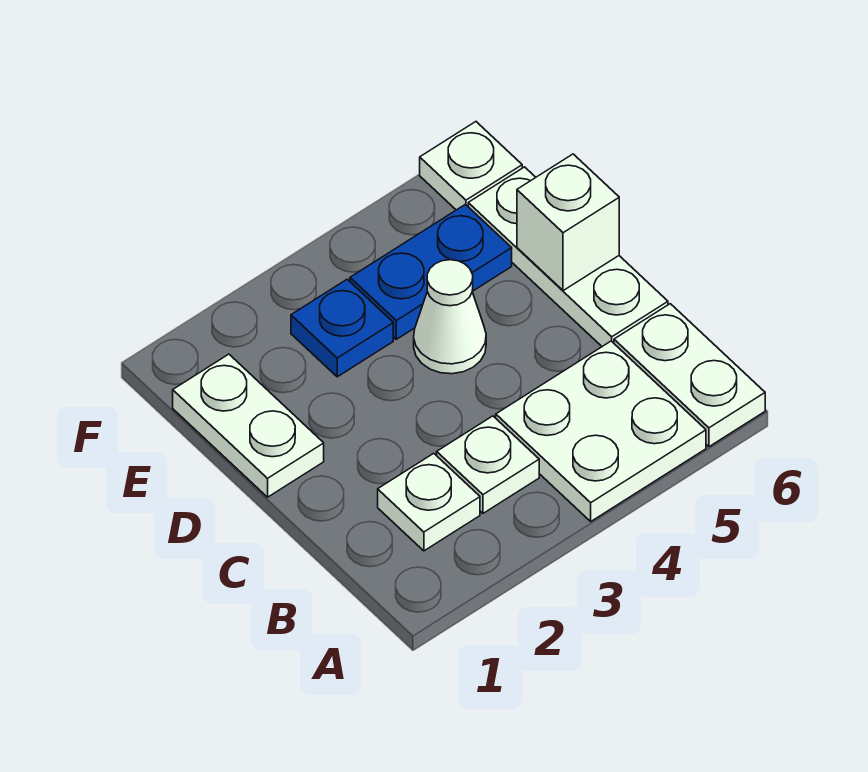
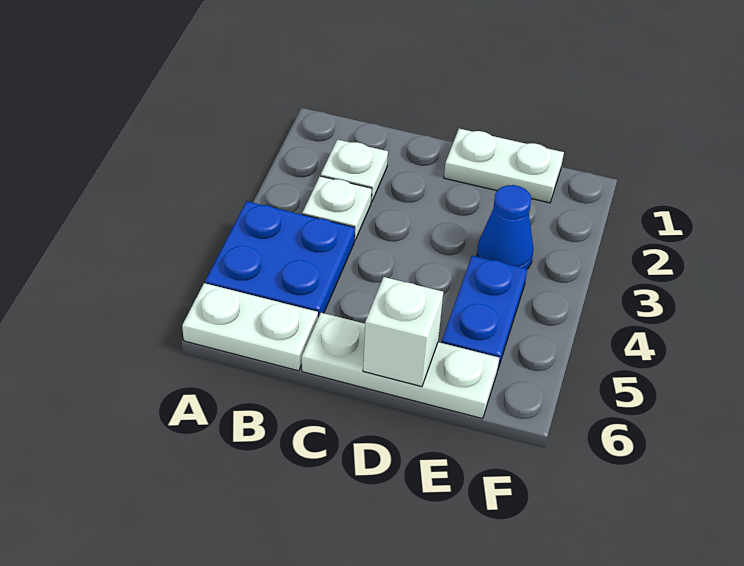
white 2x2 plate [496,341,706,521] -> blue 2x2 plate [205,201,355,318]
white 1x1 cone [414,260,486,374] -> none
blue 1x1 plate [291,279,393,377] -> blue 1x1 cone [477,185,533,269]
white 1x1 plate [420,122,522,210] -> none

